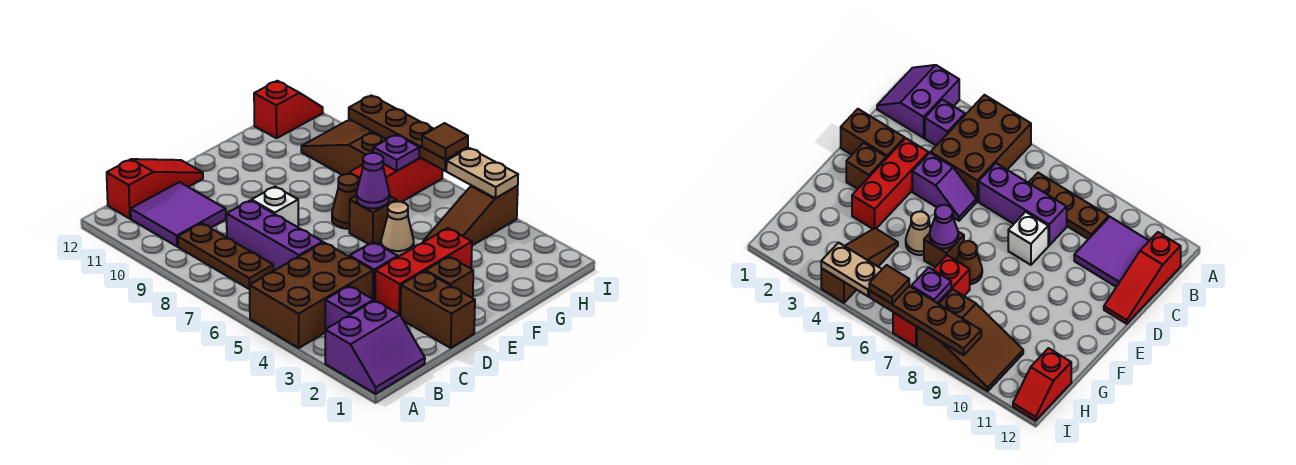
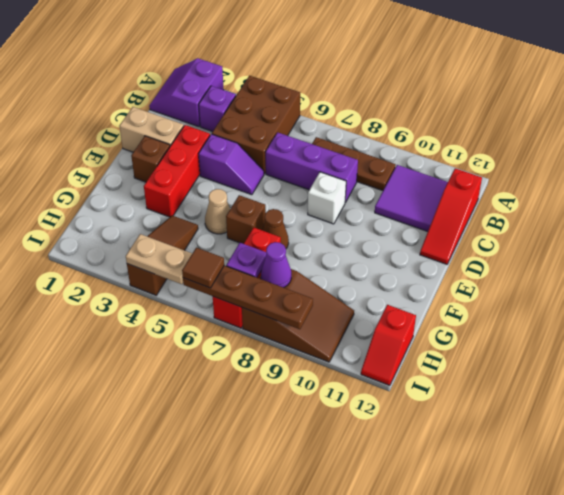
brown 1x2 brick [401,271,475,348] -> tan 1x2 brick [119,107,184,152]
purple 1x1 cone [357,153,389,208] -> purple 1x1 cone moved to [261,242,291,288]

